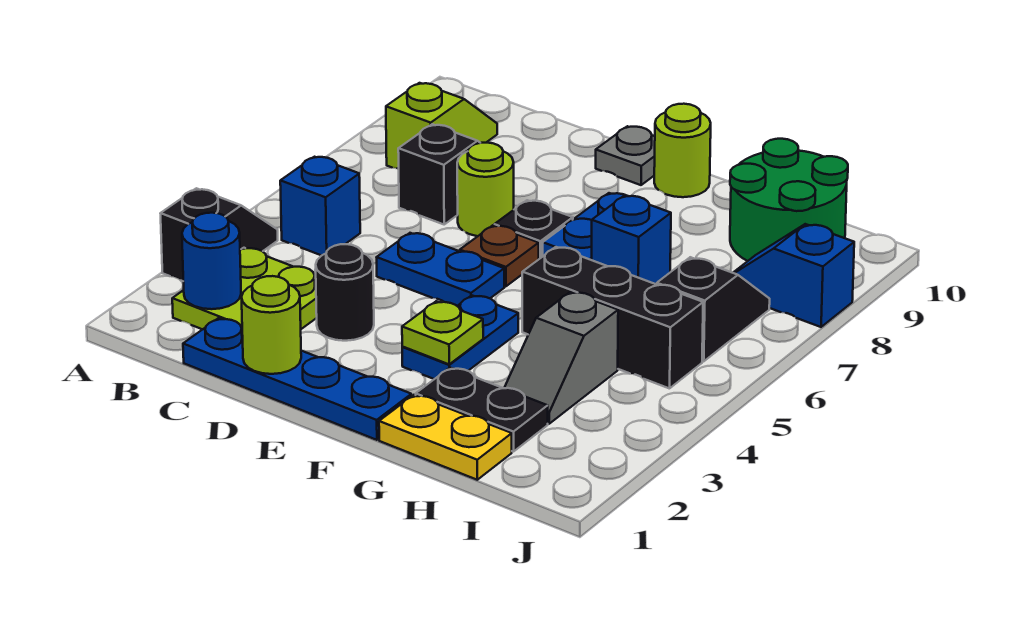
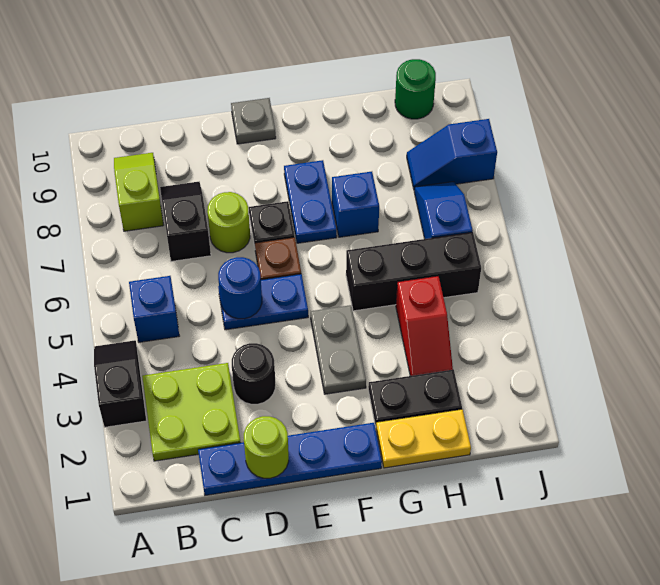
blue 1x1 round brick [182,213,241,309] -> blue 1x1 round brick moved to [218,257,262,319]
blue 1x2 plate [402,295,518,379] -> grey 1x2 plate [311,305,366,394]
lime 1x1 plate [402,301,483,364] -> none
lime 1x1 round brick [654,104,711,197] -> none
grey 1x2 slope [504,292,618,424] -> red 1x2 slope [396,276,453,376]
green 2x2 round brick [730,139,848,261] -> green 1x1 round brick [395,59,436,119]
black 1x2 slope [657,257,770,361] -> blue 1x2 slope [414,182,473,239]

